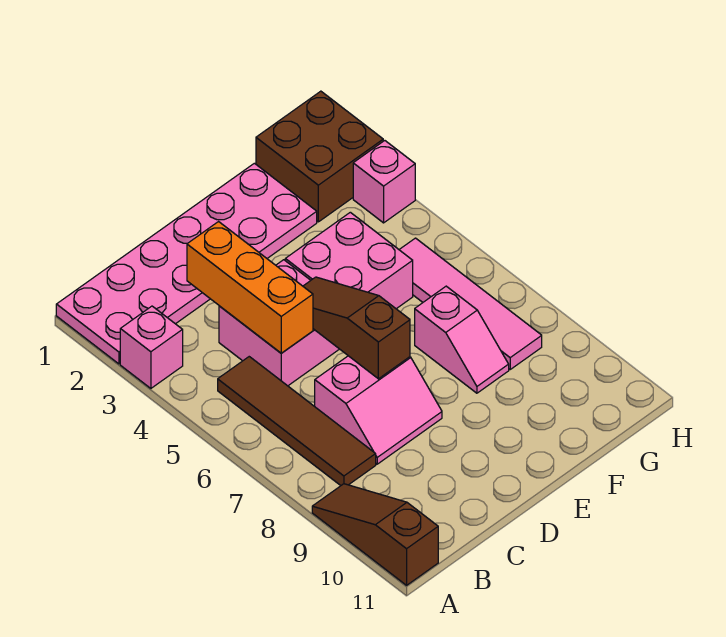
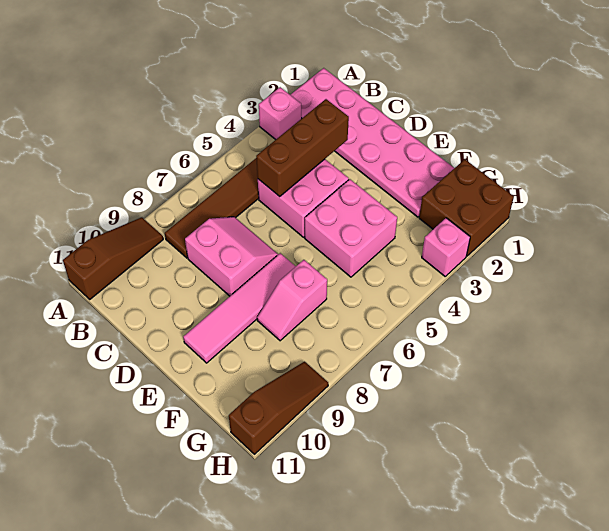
orange 1x3 brick [187,222,313,353] -> brown 1x3 brick [256,99,349,197]
pink 2x2 slope [315,356,442,464] -> pink 2x2 slope turned to [185,217,278,296]
brown 1x3 slope [303,277,410,379] -> brown 1x3 slope moved to [229,362,328,454]
pink 1x4 tile [399,238,542,369] -> pink 1x4 tile moved to [183,253,296,363]

